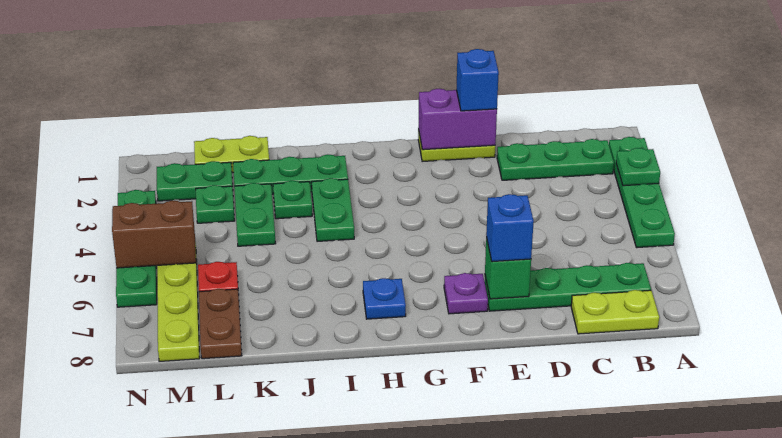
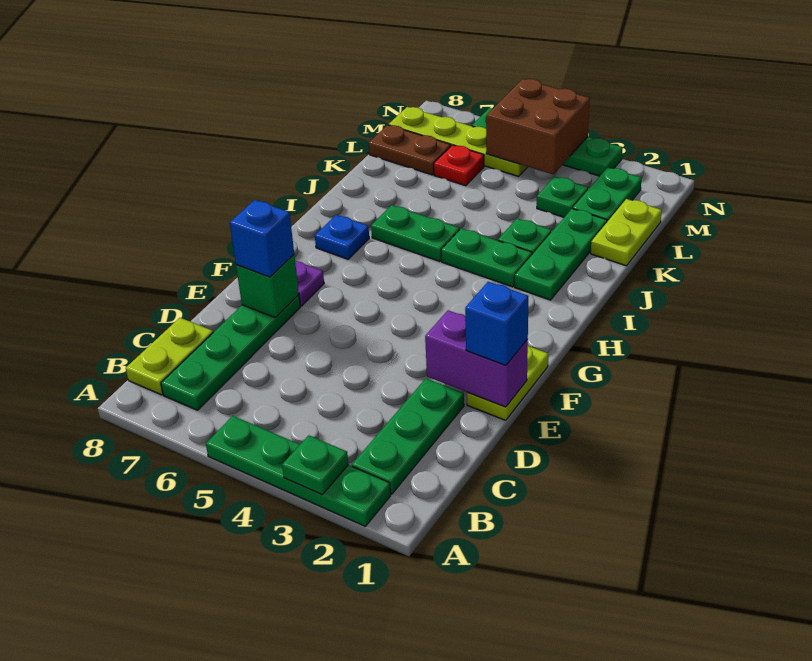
purple 1x2 brick [418,89,497,150] -> purple 1x2 brick turned to [425,310,528,407]
green 1x2 plate [234,183,276,246] -> green 1x2 plate moved to [371,205,459,261]
brown 1x2 brick [112,200,196,268] -> brown 2x2 brick [486,79,590,174]

